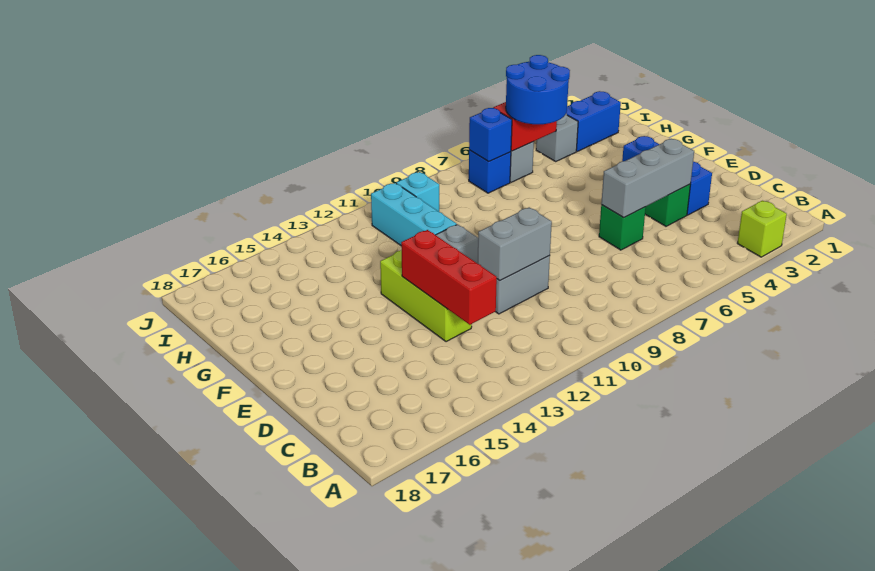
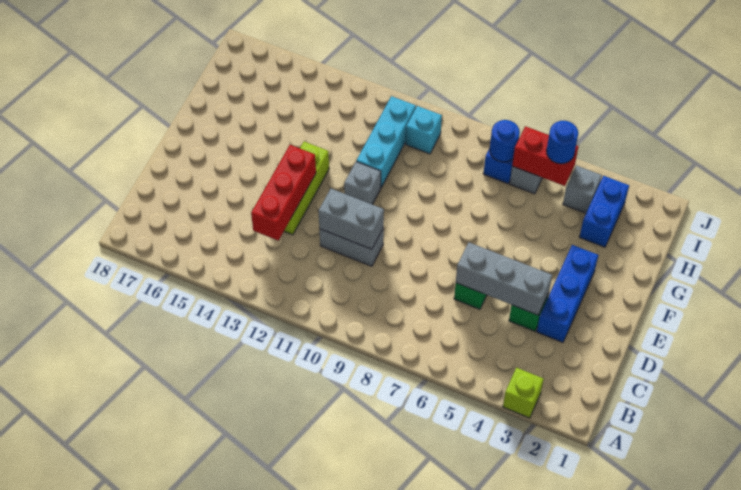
blue 2x2 round brick [506,55,570,124] -> blue 1x1 round brick [547,121,578,164]
blue 1x2 brick [566,91,621,151] -> blue 1x2 brick turned to [580,176,629,247]
blue 1x1 brick [469,108,512,161] -> blue 1x1 round brick [490,120,520,162]

